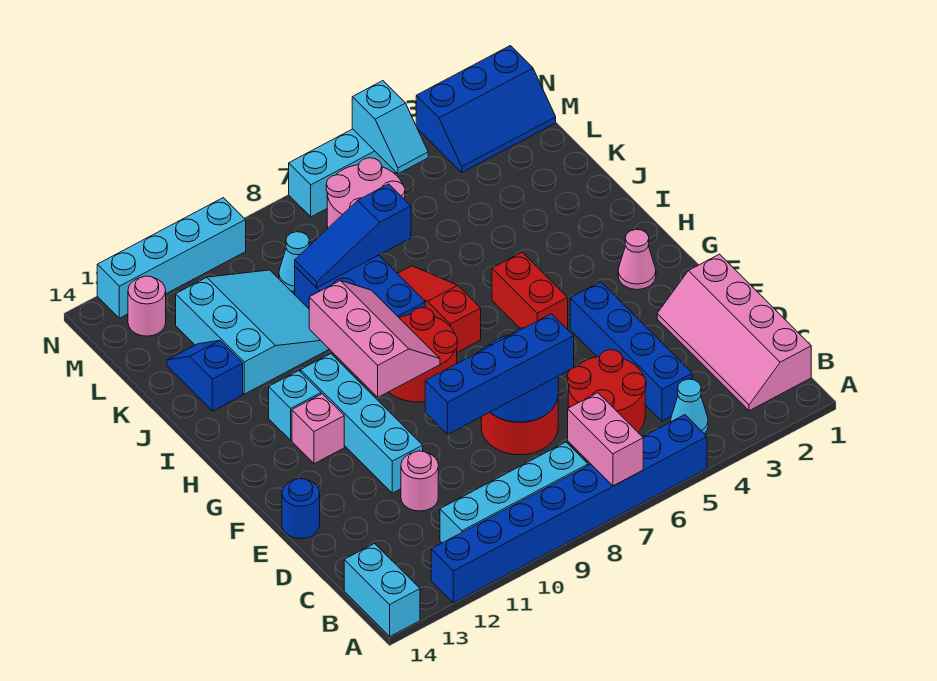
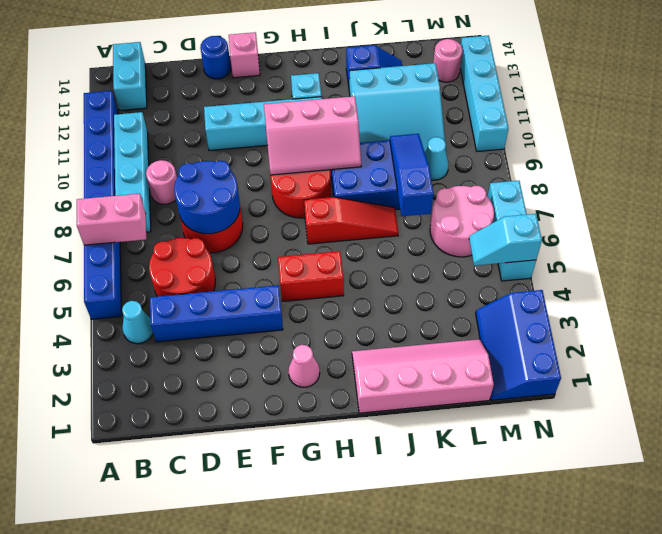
cyan 1x2 brick [344,544,420,636] -> cyan 1x2 brick turned to [113,42,147,111]
pink 2x4 slope [657,254,811,411] -> pink 2x4 slope moved to [352,339,494,413]
blue 1x4 brick [425,314,574,435] -> none
pink 1x1 round brick [401,451,438,511] -> pink 1x1 round brick moved to [146,160,177,204]
pink 1x1 brick [292,394,344,464] -> pink 1x1 brick moved to [229,32,260,78]

